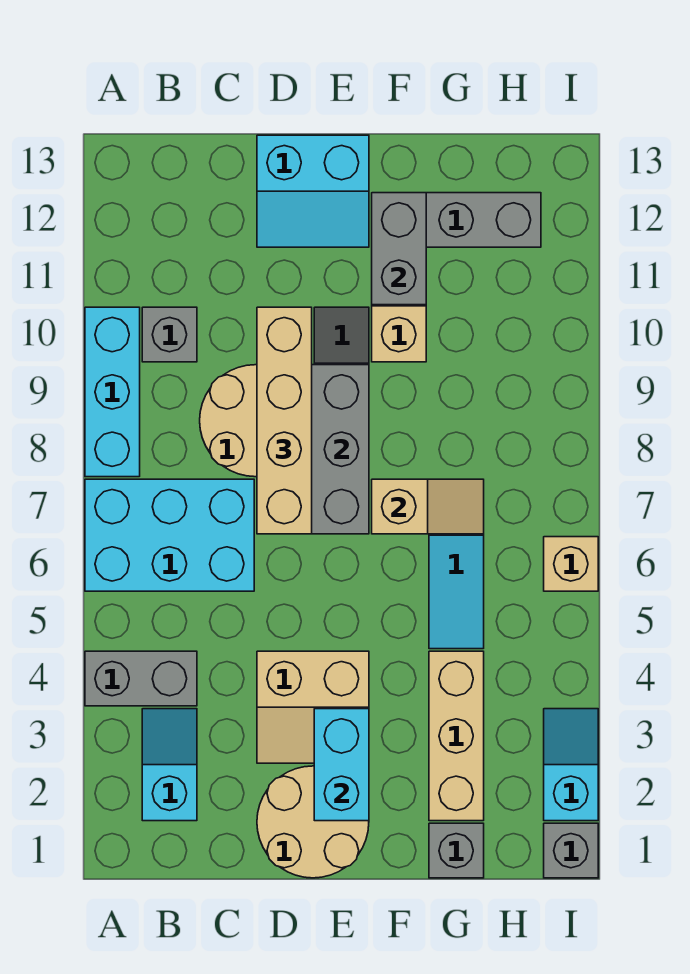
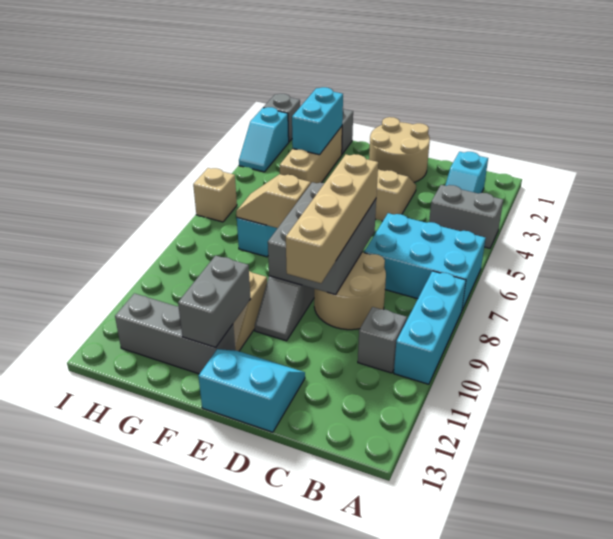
cyan 1x2 brick [314,709,369,821] -> cyan 1x2 brick moved to [292,87,343,155]

